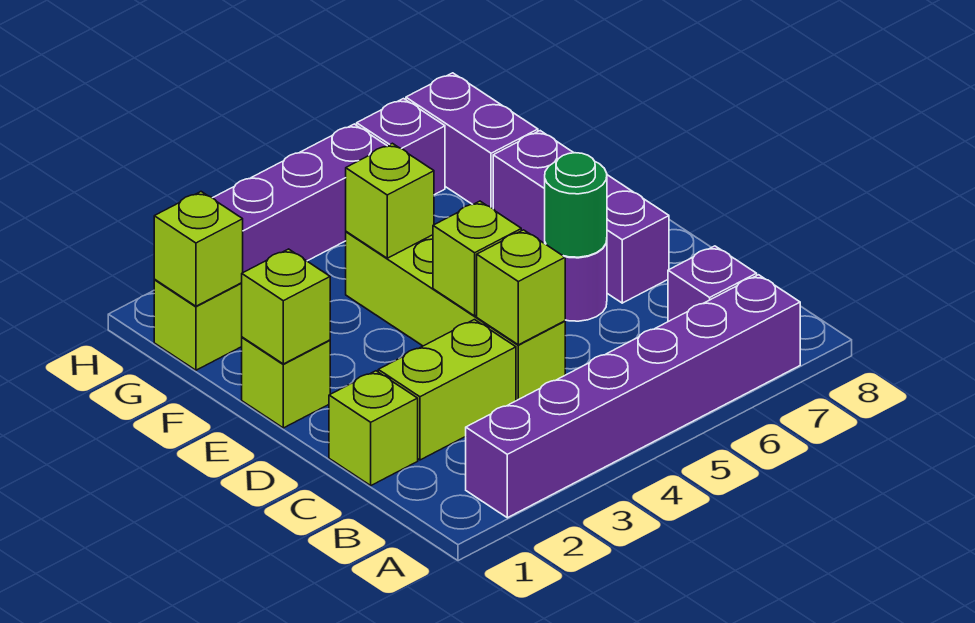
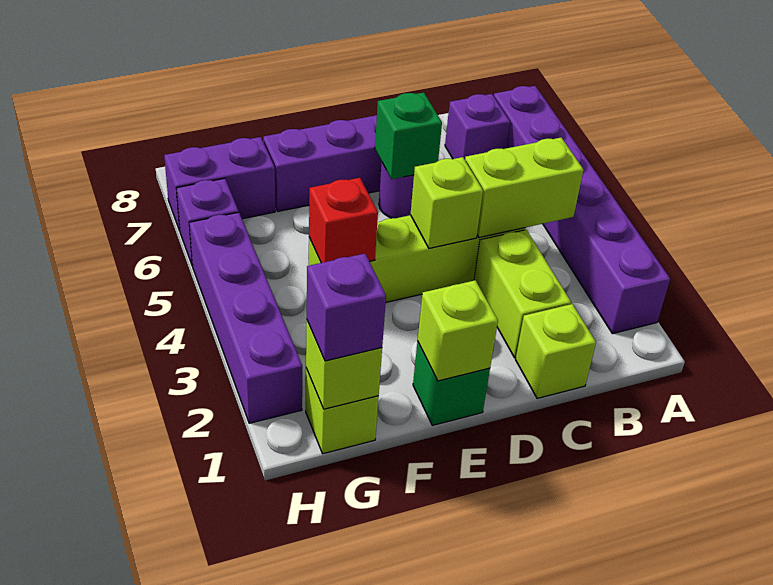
lime 1x1 brick [477,230,565,345] -> lime 1x2 brick [465,138,584,238]
green 1x1 round brick [545,153,607,257] -> green 1x1 brick [375,93,442,179]
lime 1x1 brick [242,337,330,428] -> green 1x1 brick [413,341,490,425]
lime 1x1 brick [346,143,434,258] -> red 1x1 brick [309,178,378,263]
none -> purple 1x1 brick [307,254,386,361]

